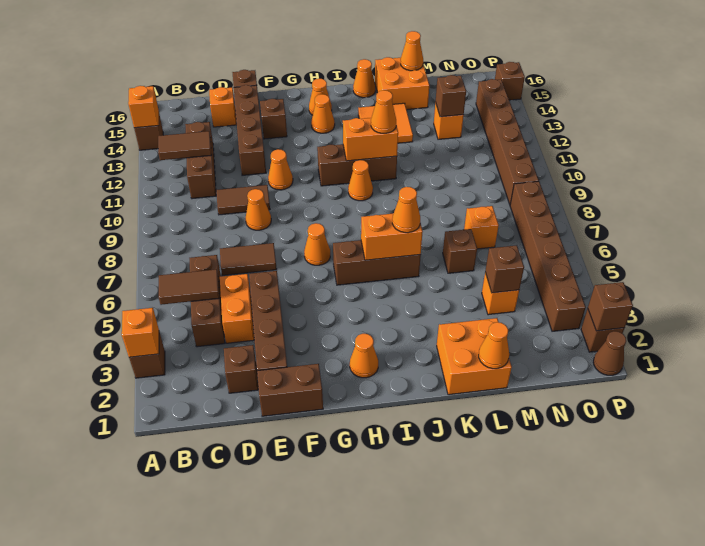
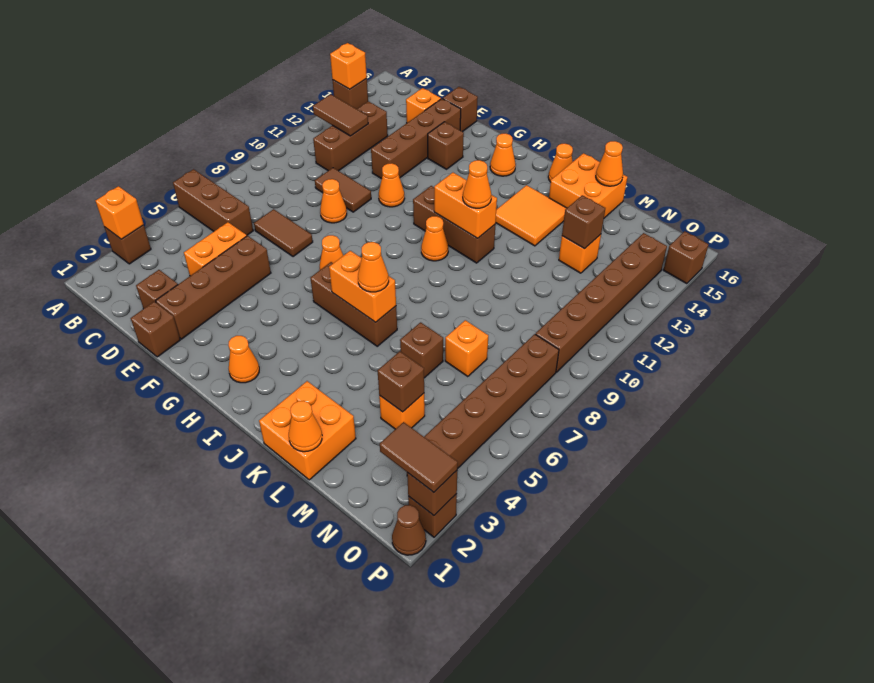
brown 1x2 tile [159,269,219,305] -> brown 1x2 tile moved to [380,422,458,492]
brown 1x3 brick [190,255,225,347] -> brown 1x3 brick turned to [173,169,253,235]
brown 1x2 brick [257,364,323,416] -> brown 1x1 brick [131,302,180,357]
orange 1x1 cone [311,94,335,133] -> none

